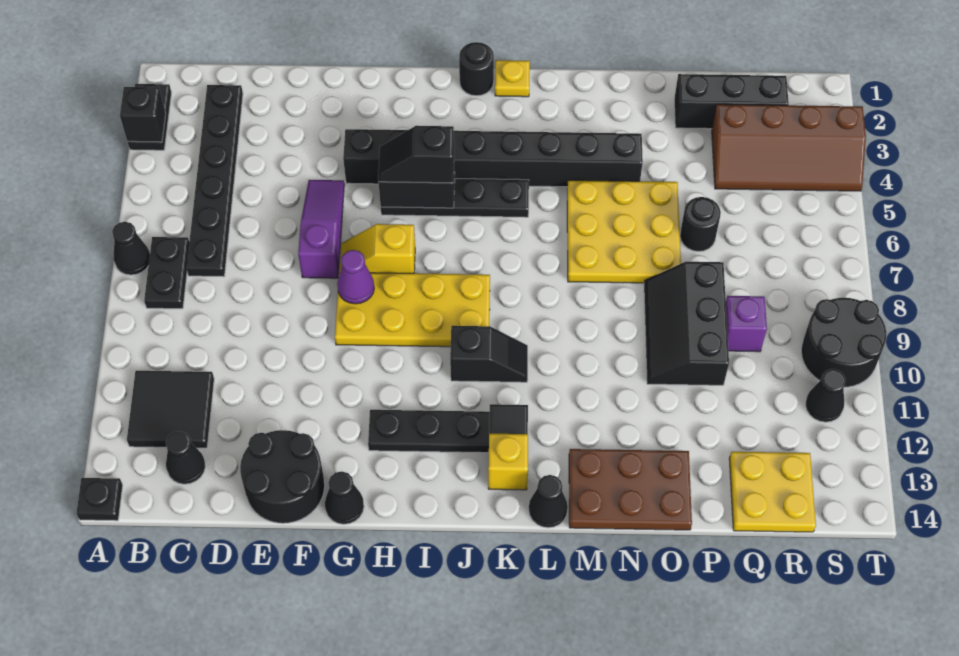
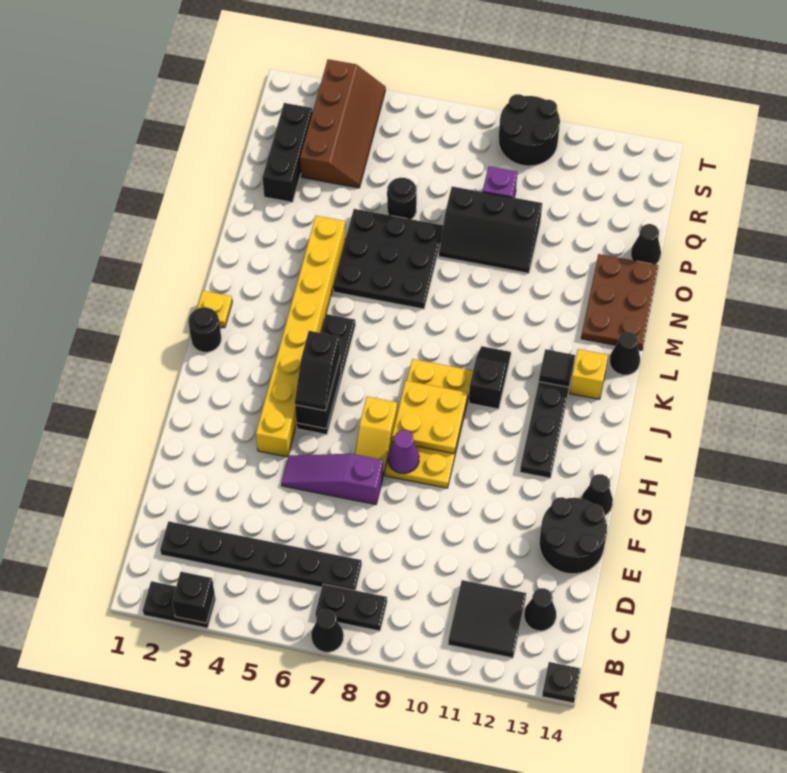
black 1x8 brick [343,129,643,187] -> yellow 1x8 brick [256,216,345,457]
yellow 3x3 plate [567,180,681,283] -> black 3x3 plate [333,209,443,309]
yellow 2x2 plate [729,452,816,532] -> yellow 2x2 plate moved to [392,381,468,454]
black 1x1 cone [805,369,846,422] -> black 1x1 cone moved to [631,224,661,265]

